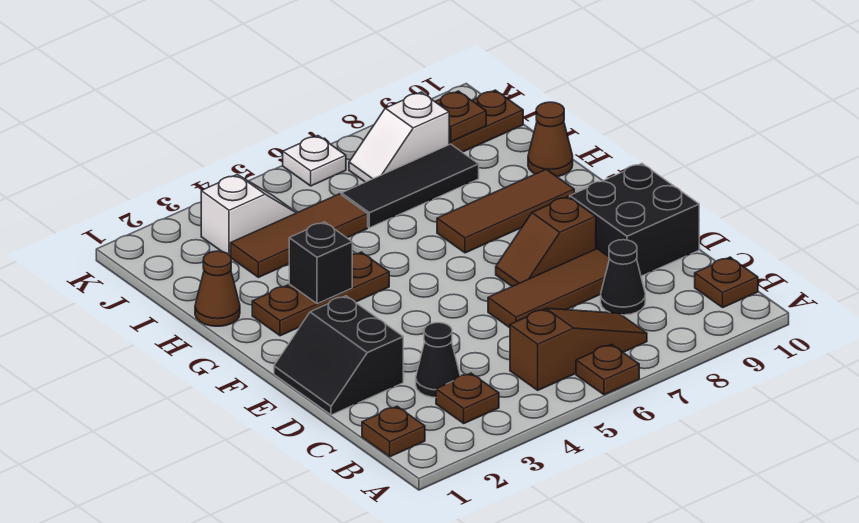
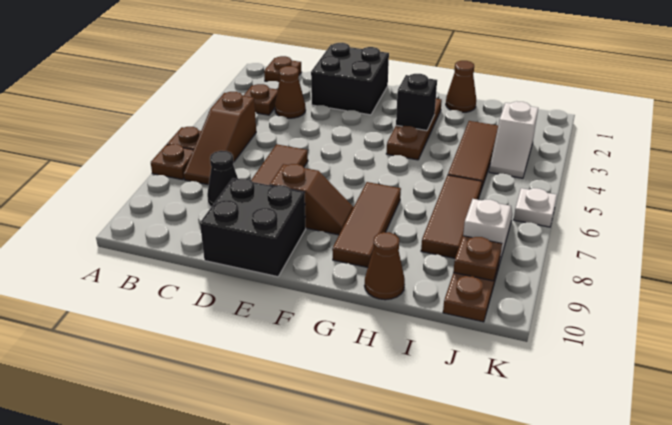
brown 1x1 plate [695,257,758,307] -> brown 1x1 plate moved to [151,144,193,180]
black 1x1 cone [416,323,460,398] -> brown 1x1 cone [275,66,306,118]
black 2x2 slope [274,296,403,415] -> black 2x2 brick [311,43,389,115]
brown 1x2 slope [496,197,596,286] -> brown 1x2 slope turned to [270,164,353,235]
black 1x3 tile [341,144,479,228] -> brown 1x3 tile [421,175,482,258]

